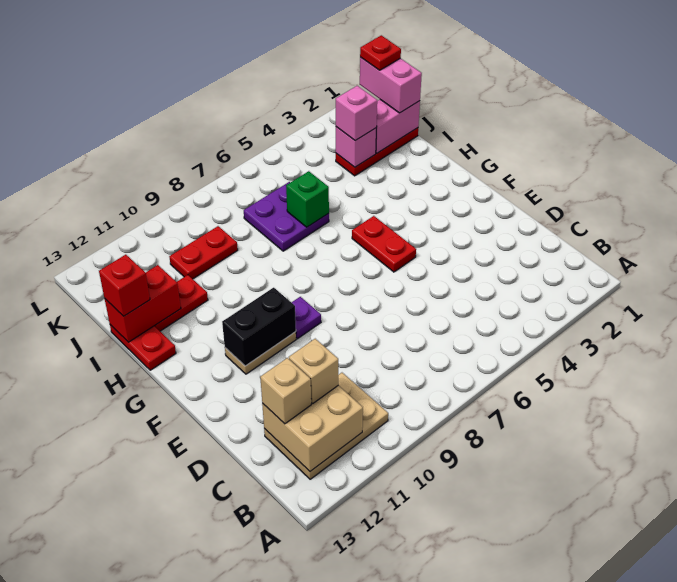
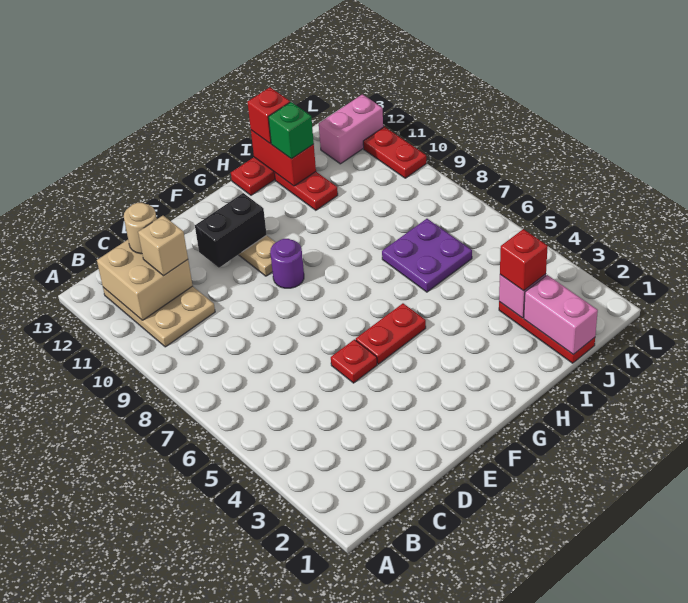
tan 1x1 brick [260,358,311,424] -> tan 1x1 round brick [124,203,157,254]
purple 1x1 plate [291,297,321,339] -> purple 1x1 round brick [270,239,304,288]
black 1x2 brick [222,288,296,366] -> black 1x2 brick turned to [195,193,267,268]
green 1x1 brick [286,171,329,227] -> green 1x1 brick moved to [268,102,314,159]
pink 1x2 brick [360,57,422,113] -> pink 1x2 brick moved to [319,94,383,164]
pink 1x1 brick [336,86,377,141] -> red 1x1 brick [500,229,548,291]
red 1x2 plate [169,226,238,279] -> red 1x2 plate moved to [363,127,426,178]
red 1x1 plate [360,35,401,70] -> red 1x1 plate moved to [331,339,377,383]

